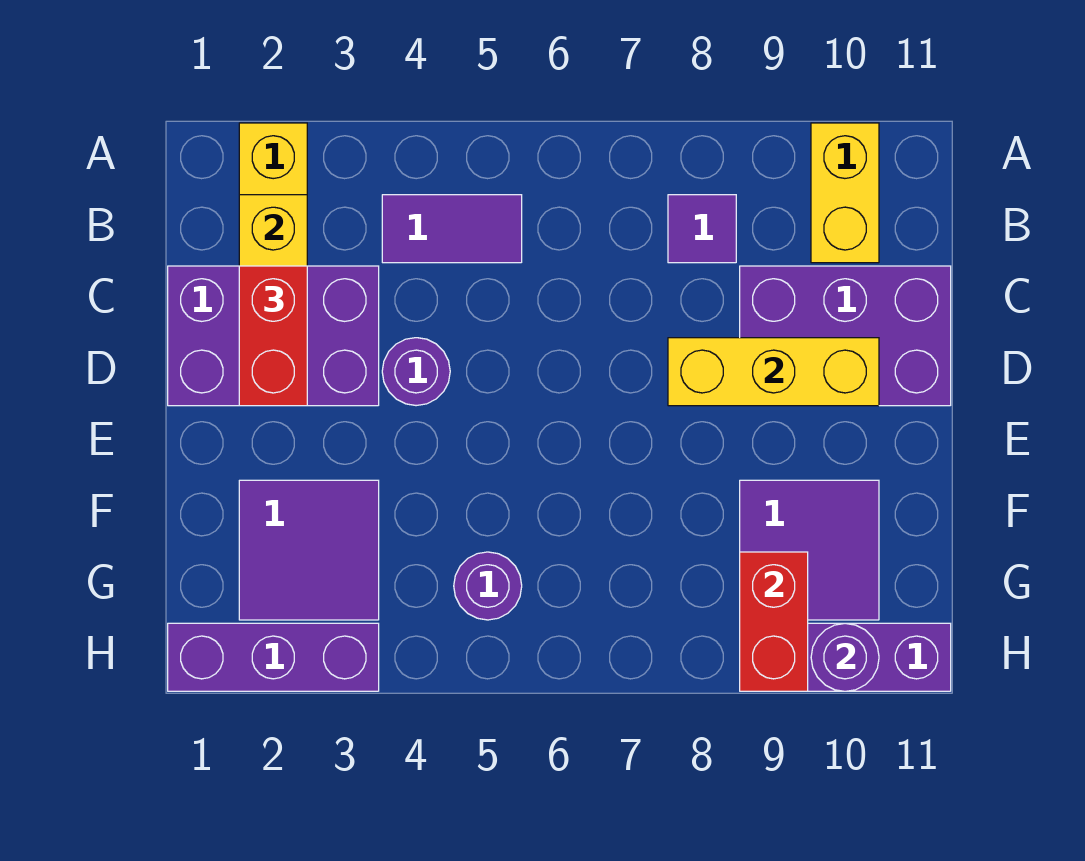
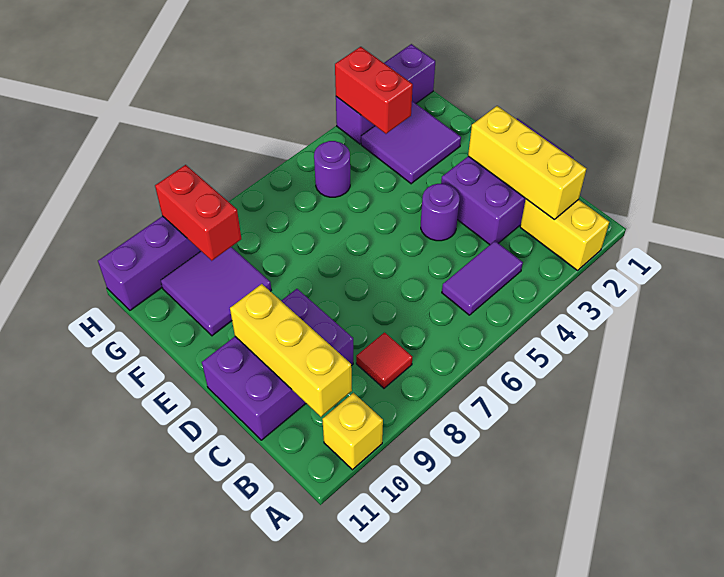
yellow 1x2 brick [811,123,879,263] -> yellow 1x1 brick [322,393,383,470]
purple 1x1 tile [668,195,736,263] -> red 1x1 tile [356,333,412,388]
red 1x2 brick [239,266,307,406] -> red 1x2 brick moved to [335,47,413,134]
yellow 1x3 brick [668,338,879,406] -> yellow 1x3 brick turned to [230,284,352,417]
purple 1x1 round brick [811,623,879,691] -> none

